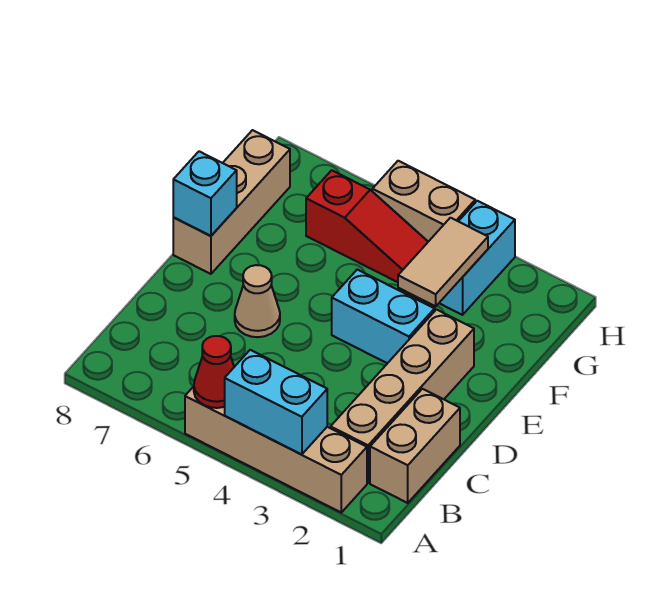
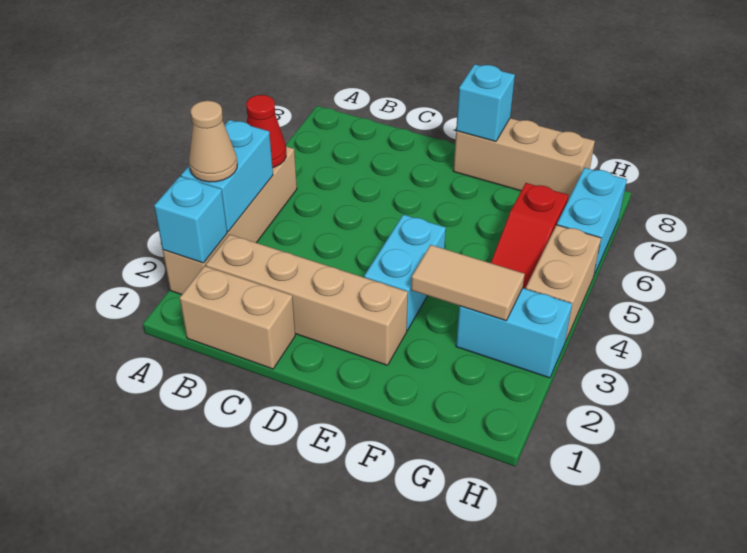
none -> cyan 1x1 brick [154,176,227,263]
tan 1x1 cone [235,265,280,337] -> tan 1x1 cone moved to [189,101,237,182]
none -> cyan 1x2 brick [557,168,627,277]

